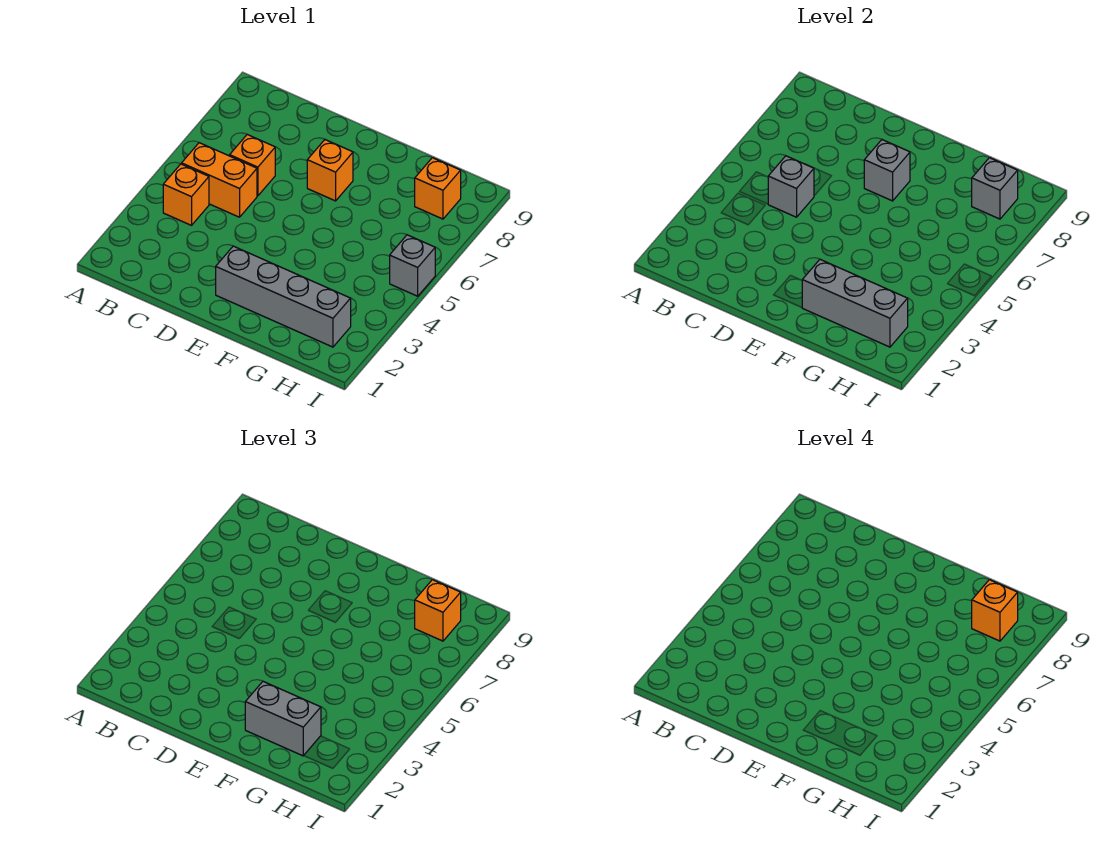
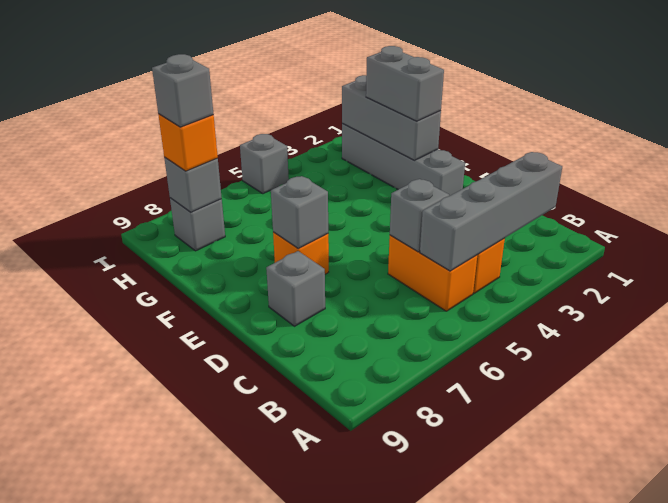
none -> grey 1x4 brick [420,152,562,271]
orange 1x1 brick [230,135,275,196] -> none
none -> grey 1x1 brick [266,251,325,326]
orange 1x1 brick [415,158,461,219] -> grey 1x1 brick [170,198,225,251]
orange 1x1 brick [972,580,1018,641] -> grey 1x1 brick [152,54,214,127]

